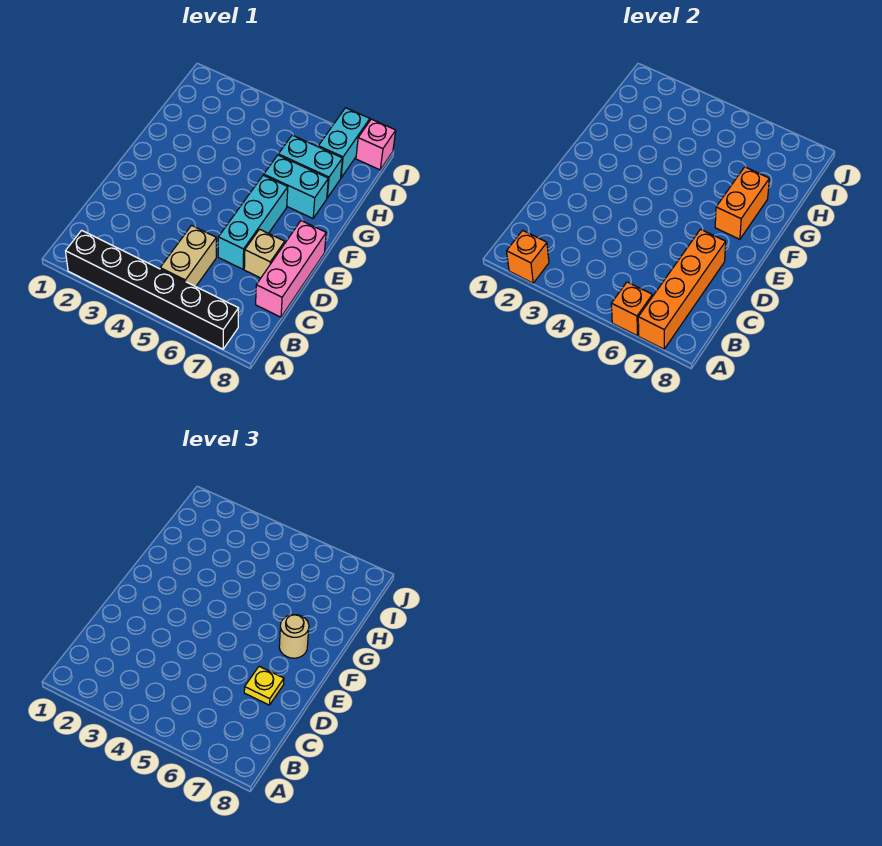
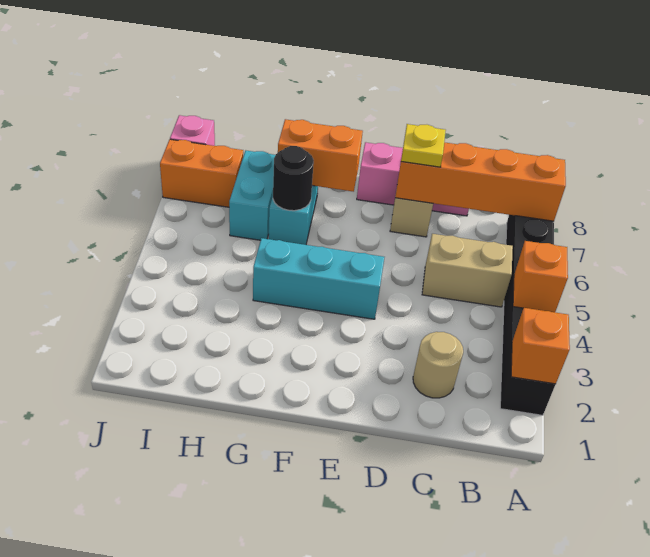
orange 1x1 brick [611,282,652,336] -> orange 1x1 brick moved to [513,241,568,312]
cyan 1x3 brick [218,175,288,269] -> cyan 1x3 brick moved to [253,238,384,319]
tan 1x1 round brick [279,614,309,658] -> tan 1x1 round brick moved to [413,332,463,398]
none -> black 1x1 round brick [273,146,314,211]
cyan 1x2 brick [318,108,370,178] -> orange 1x2 brick [160,139,243,207]

